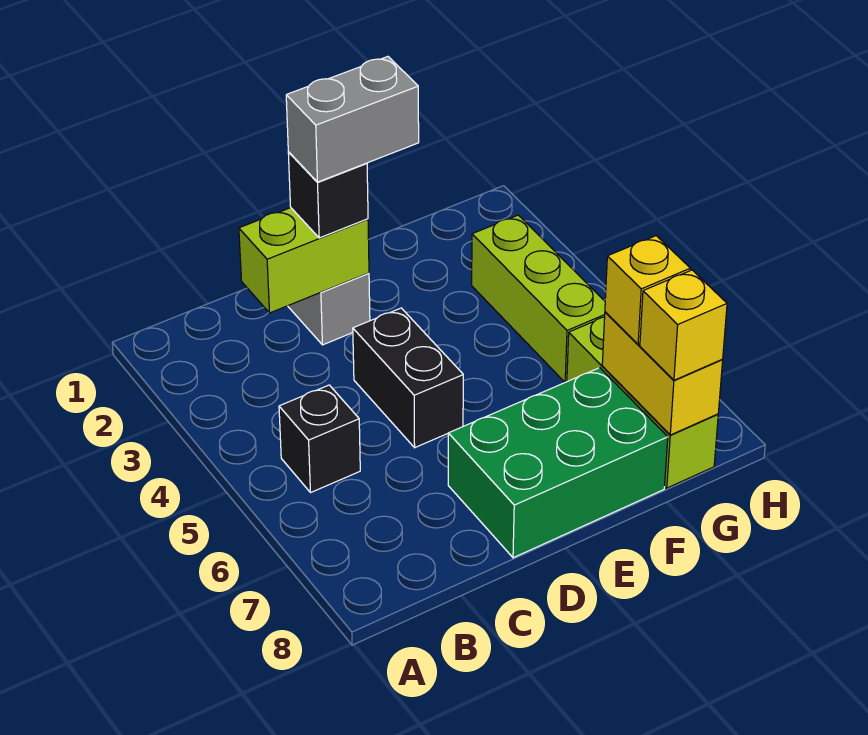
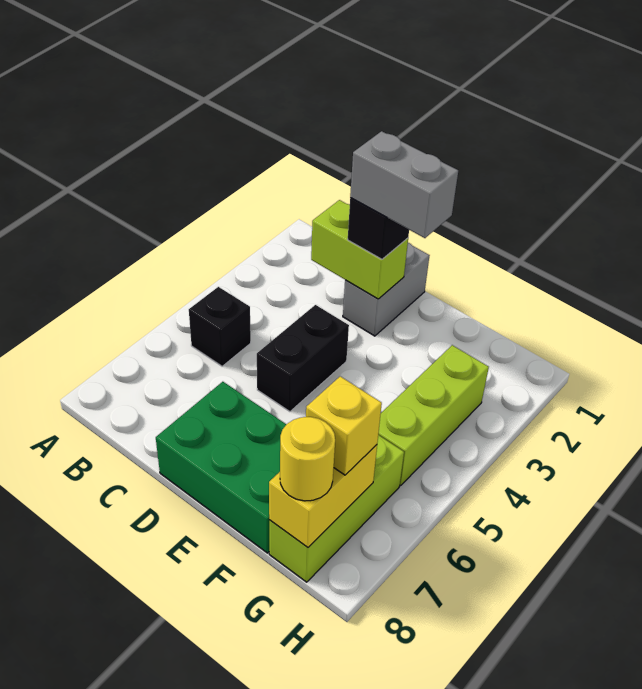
yellow 1x1 brick [640,270,727,380] -> yellow 1x1 round brick [280,417,335,501]

